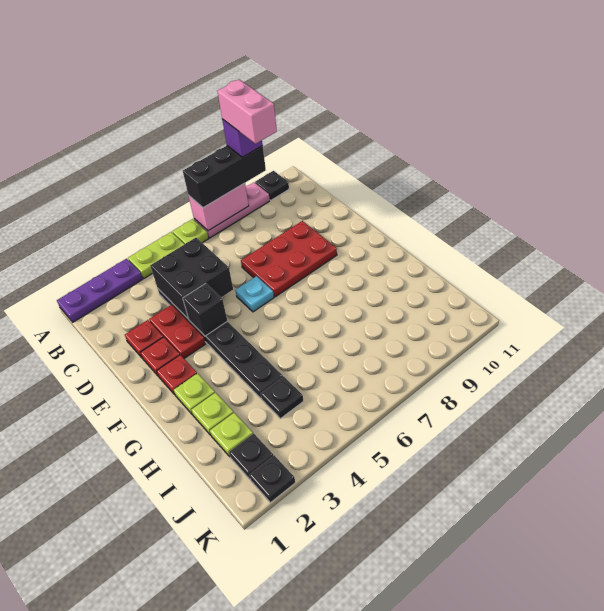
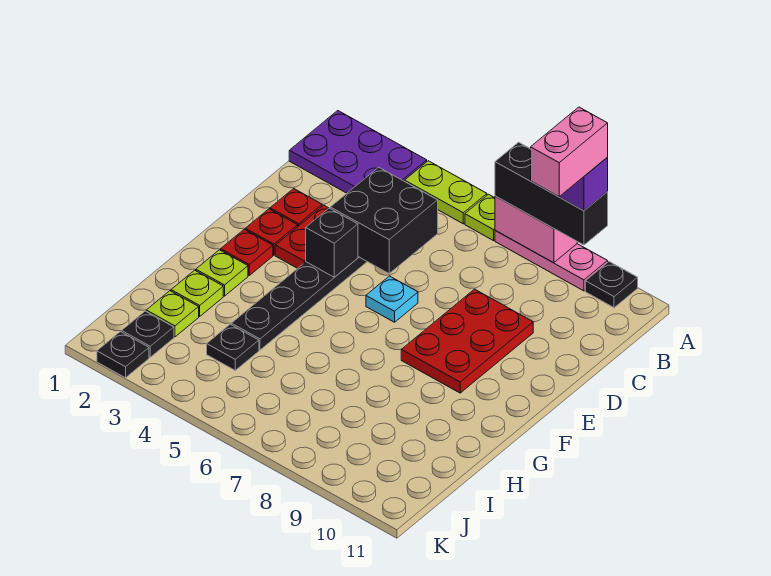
purple 1x3 plate [57,259,143,322] -> purple 2x3 plate [289,111,427,193]
red 2x3 plate [241,221,337,297] -> red 2x3 plate turned to [401,289,533,393]

